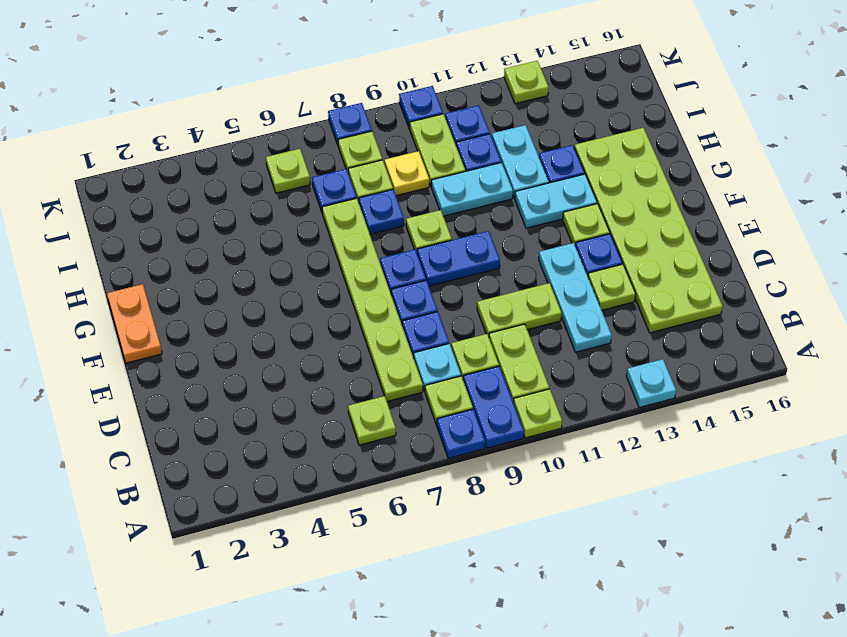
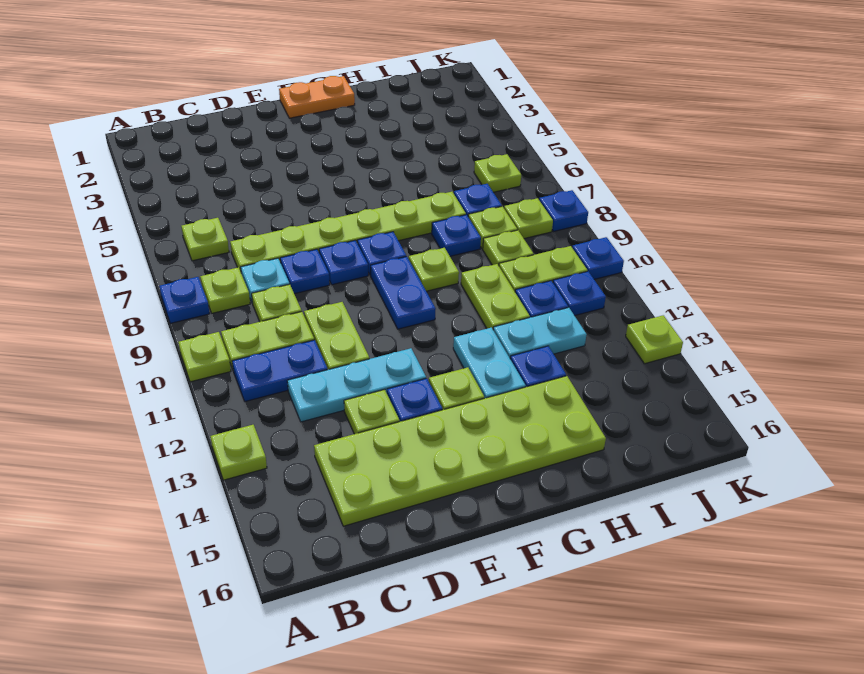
blue 1x2 plate [463,366,524,448] -> blue 1x2 plate moved to [232,340,327,401]
cyan 1x1 plate [626,359,676,408] -> lime 1x1 plate [210,425,267,480]
cyan 1x2 plate [431,163,513,216] -> lime 1x2 plate [461,264,530,329]
yellow 1x1 plate [385,151,429,196] -> lime 1x1 plate [483,230,534,266]

